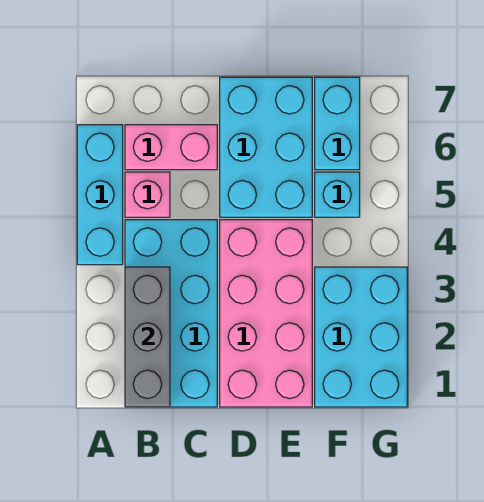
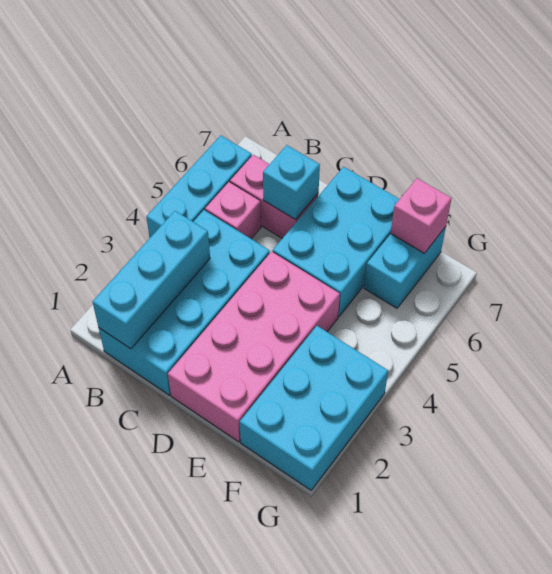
grey 1x3 brick [125,267,170,407] -> cyan 1x3 brick [92,211,210,349]
cyan 1x1 brick [315,172,360,217] -> cyan 1x1 brick moved to [263,145,320,220]
none -> pink 1x1 brick [391,178,451,253]

